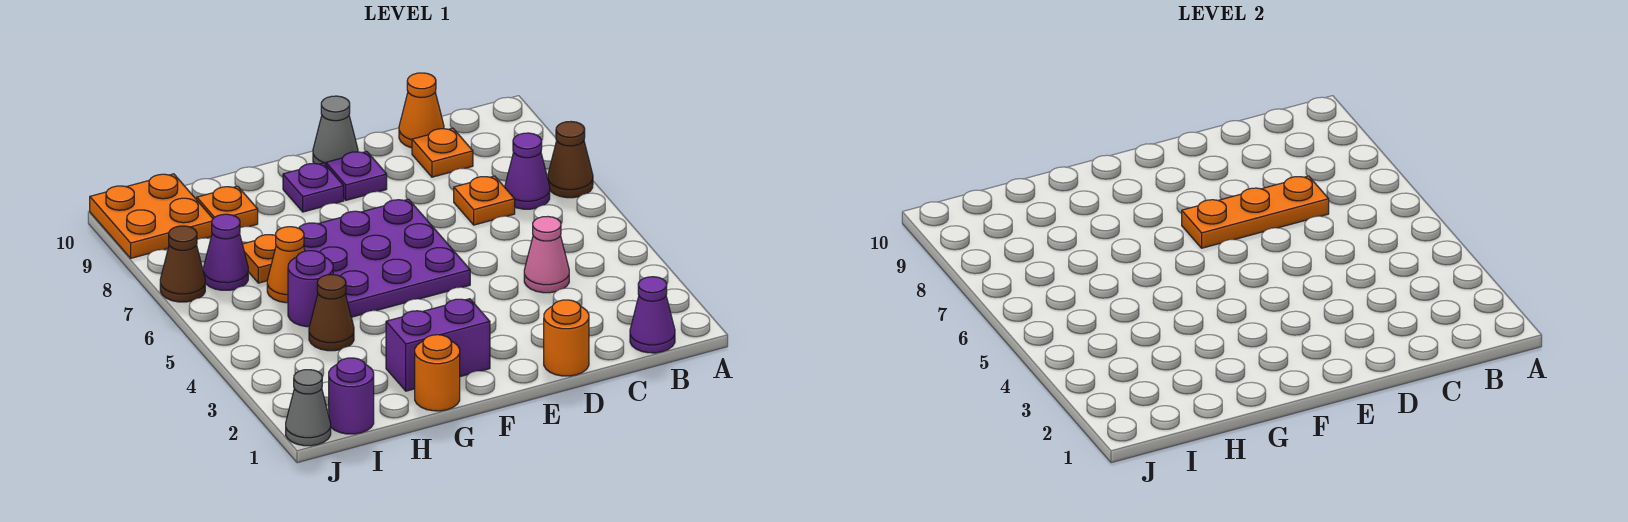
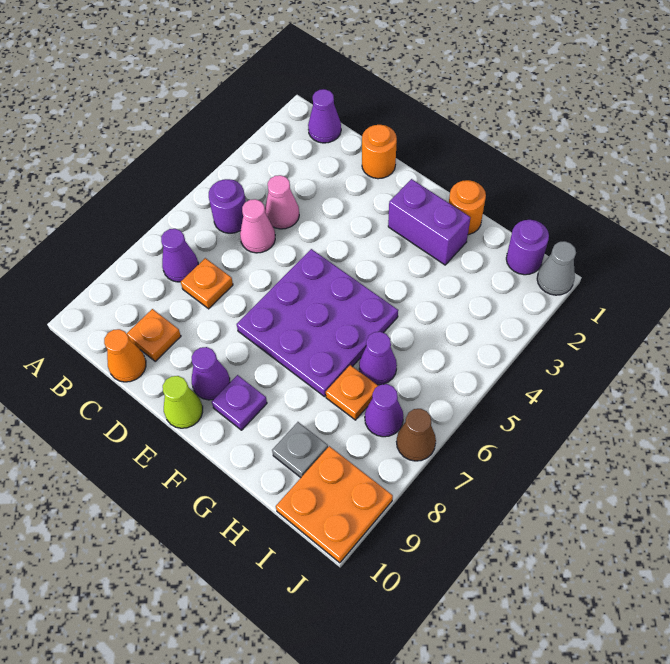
brown 1x1 cone [548,122,593,198] -> none
none -> pink 1x1 cone [240,199,275,253]
orange 1x3 plate [1182,176,1329,248] -> none
purple 1x1 plate [326,151,387,200] -> purple 1x1 cone [192,347,230,400]
grey 1x1 cone [313,96,358,165] -> lime 1x1 cone [163,376,203,428]
brown 1x1 cone [309,275,354,351] -> none
purple 1x1 round brick [288,251,333,327] -> purple 1x1 round brick moved to [209,179,246,233]
orange 1x1 cone [267,227,305,303] -> purple 1x1 cone [359,332,397,385]
orange 1x1 plate [197,186,258,228] -> grey 1x1 plate [272,422,328,478]

